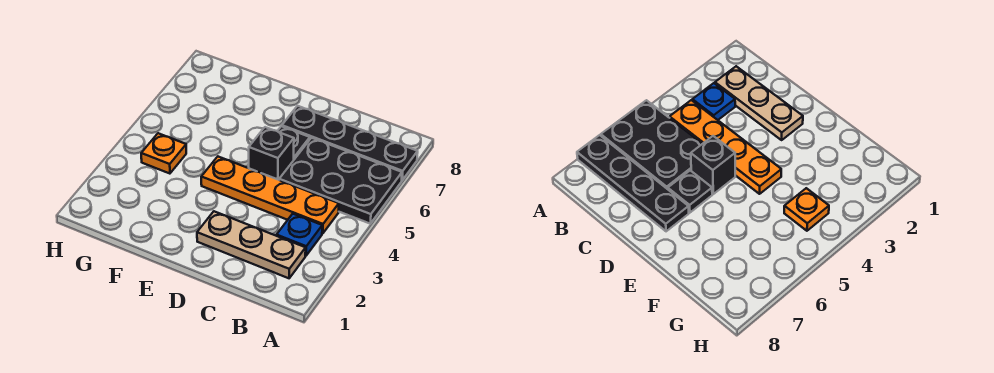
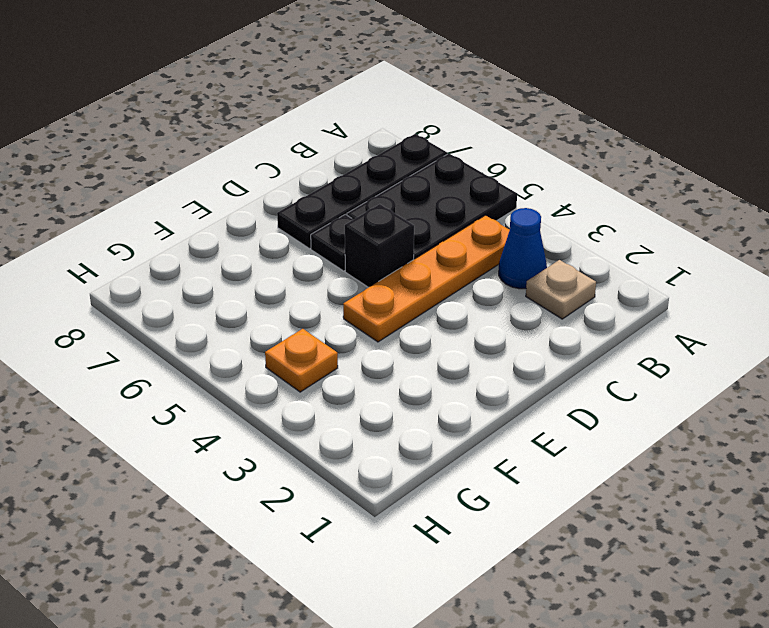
tan 1x3 plate [197,211,306,278] -> tan 1x1 plate [526,260,596,319]
blue 1x1 plate [277,214,322,256] -> blue 1x1 cone [499,208,547,289]

